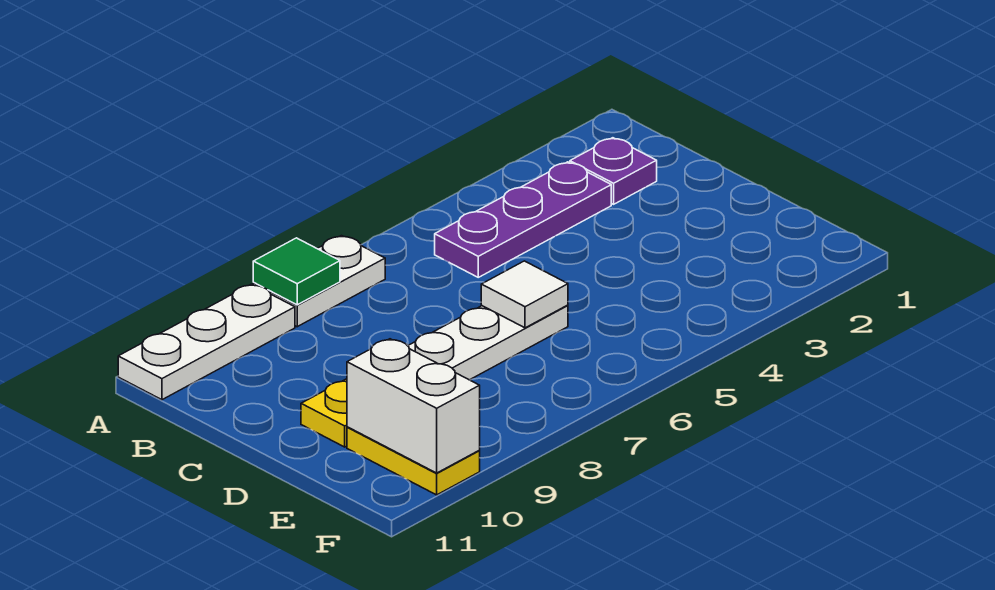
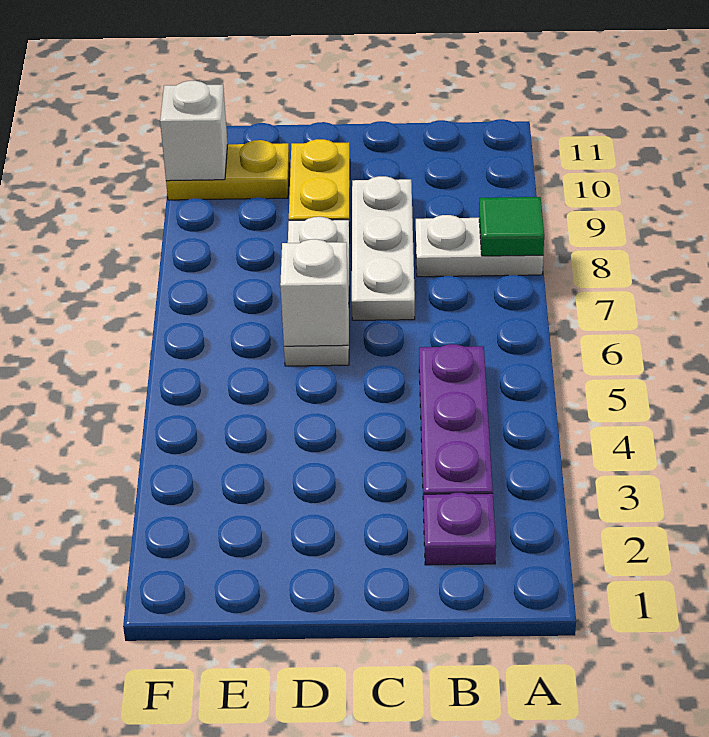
white 1x2 plate [253,236,385,327] -> white 1x2 plate turned to [416,215,543,277]
white 1x3 plate [118,284,295,400] -> white 1x3 plate moved to [352,176,415,320]
white 1x1 tile [481,261,568,328] -> white 1x1 brick [280,239,349,346]
white 1x2 brick [347,339,480,473] -> white 1x1 brick [160,81,228,181]

